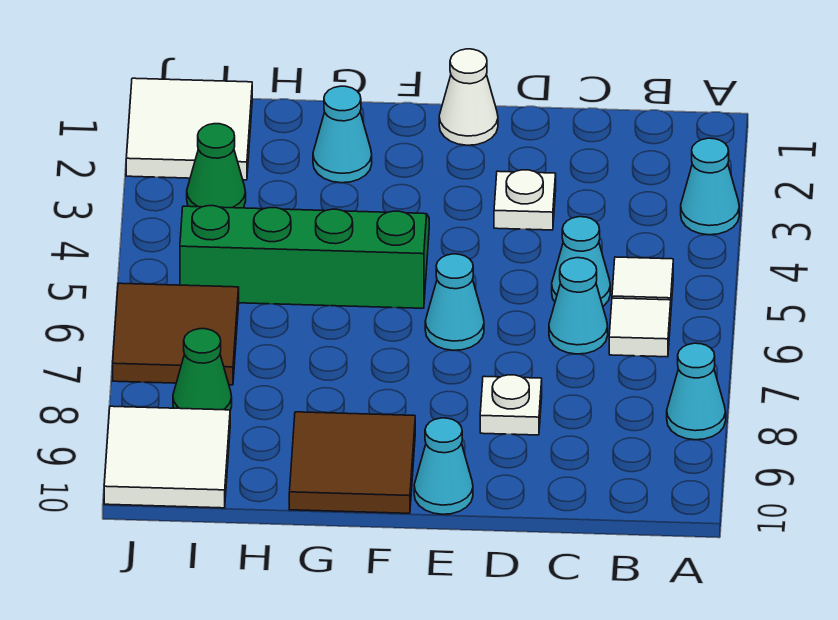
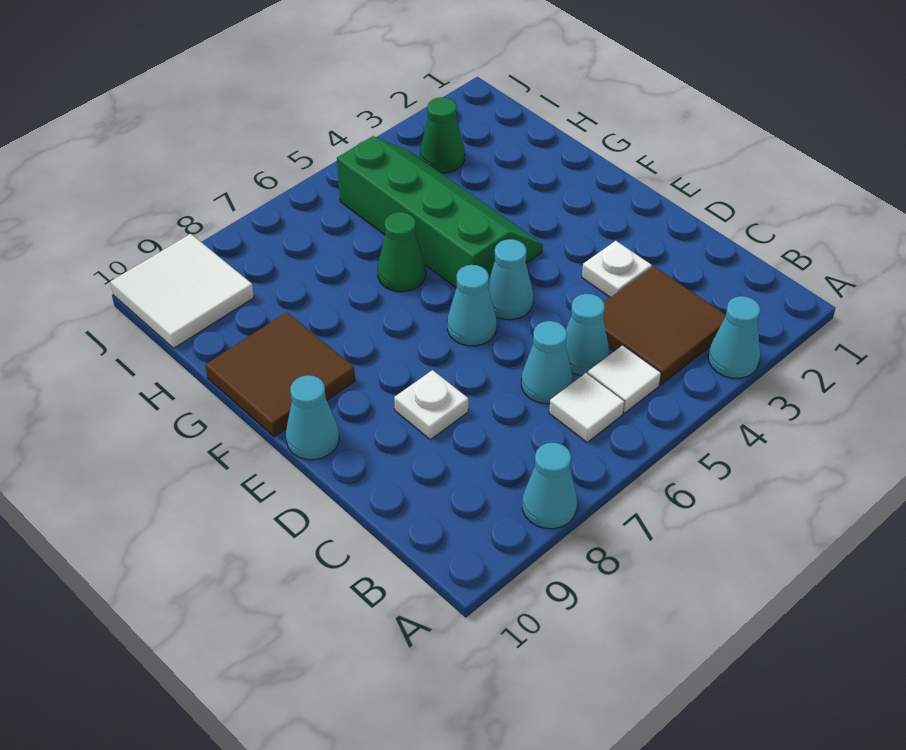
white 1x1 cone [439,49,498,145] -> none
cyan 1x1 cone [313,86,372,183] -> cyan 1x1 cone moved to [488,239,533,320]
white 2x2 tile [126,78,252,180] -> none
brown 2x2 tile [113,283,239,385] -> brown 2x2 tile moved to [603,266,726,385]
green 1x1 cone [173,329,232,410] -> green 1x1 cone moved to [378,212,426,292]

